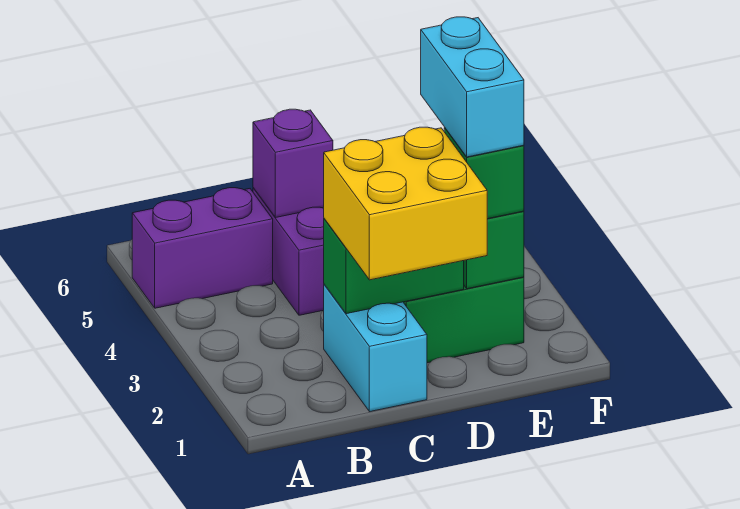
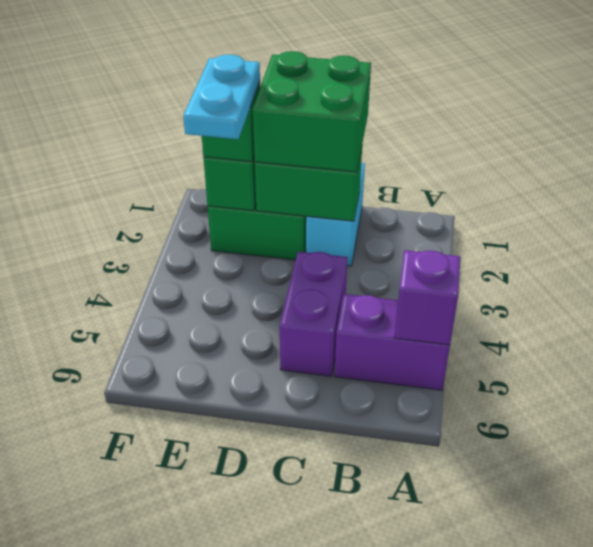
yellow 2x2 brick [324,127,487,280] -> green 2x2 brick [253,51,371,172]
purple 1x1 brick [253,109,333,218] -> purple 1x1 brick moved to [394,250,460,345]
cyan 1x2 brick [421,17,524,157] -> cyan 1x2 plate [183,55,260,139]

